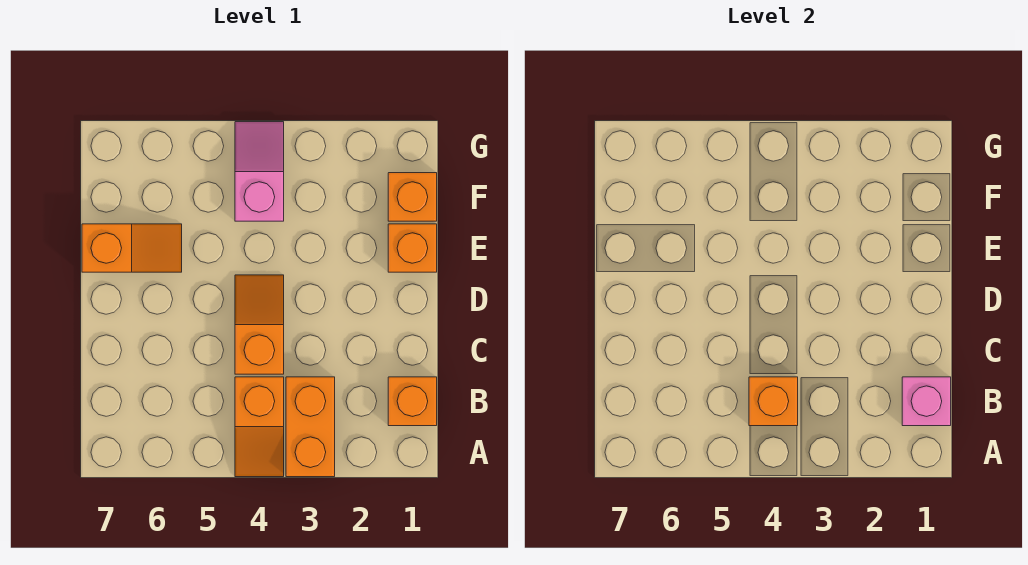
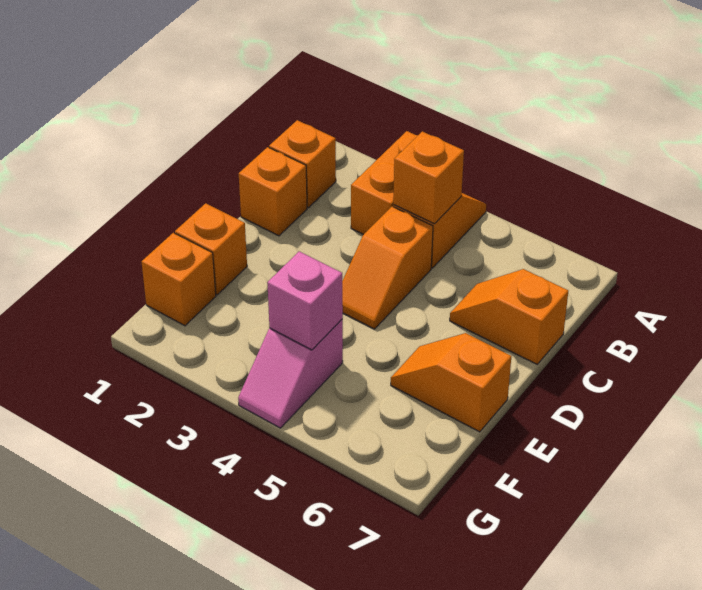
pink 1x1 brick [902,377,951,426] -> pink 1x1 brick moved to [267,251,343,350]
none -> orange 1x1 brick [239,147,307,236]
none -> orange 1x2 slope [450,269,568,364]

